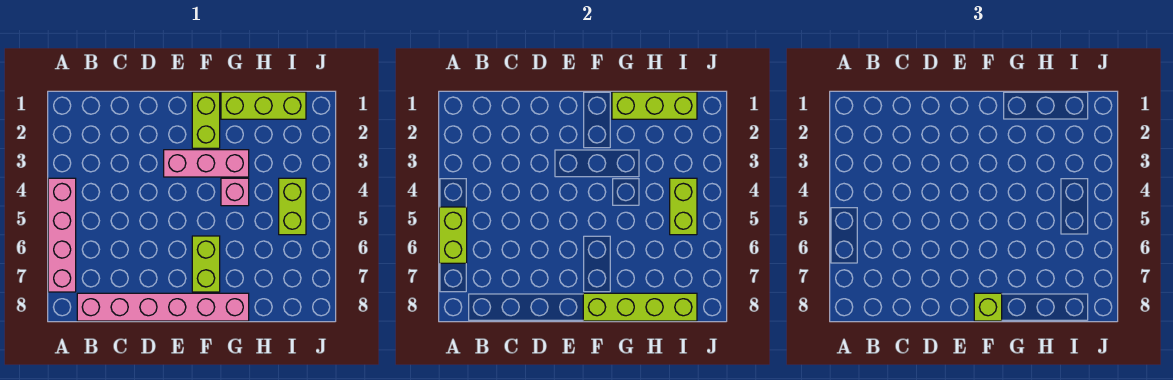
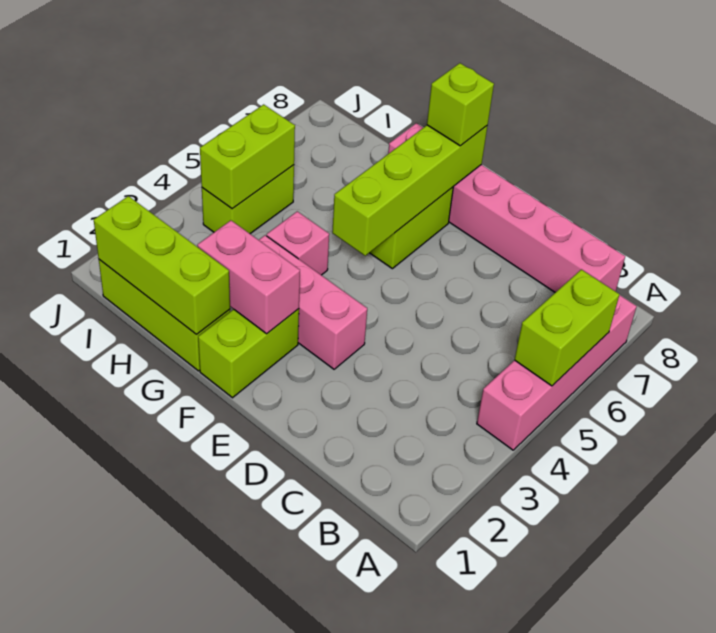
none -> pink 1x2 brick [197,221,300,334]
lime 1x4 brick [583,293,697,321] -> lime 1x4 brick turned to [332,125,487,256]

